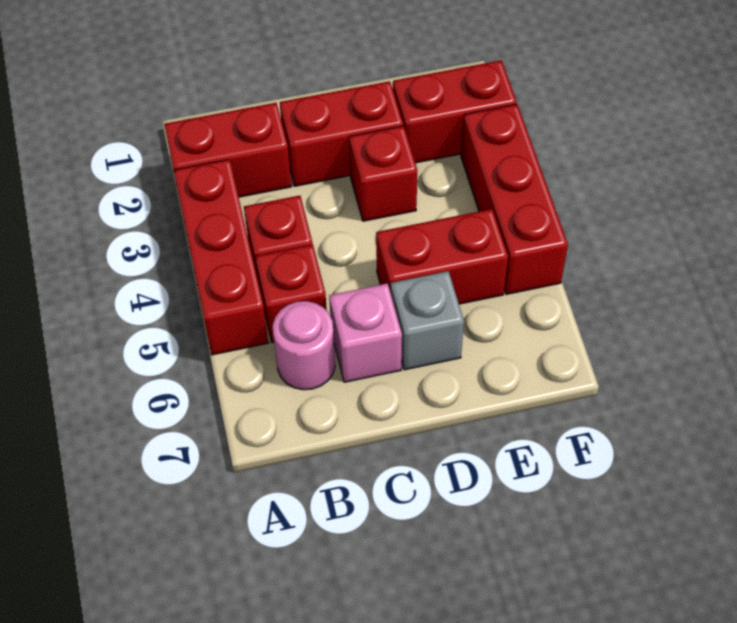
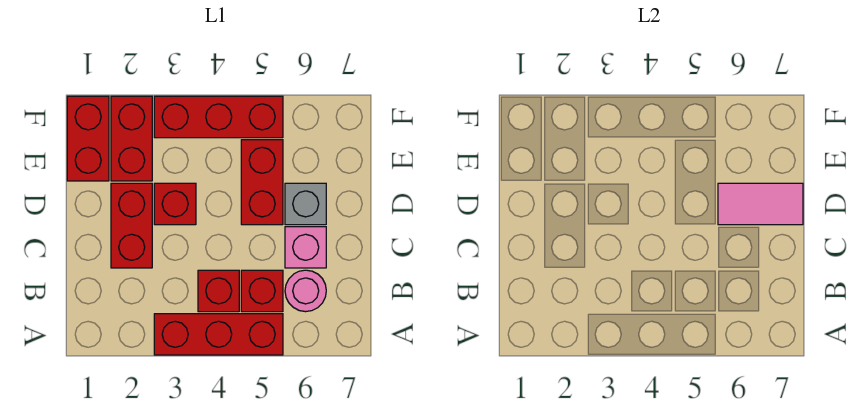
red 1x2 brick [164,103,292,197] -> red 1x2 brick moved to [67,96,109,181]
none -> pink 1x2 tile [718,183,803,225]

